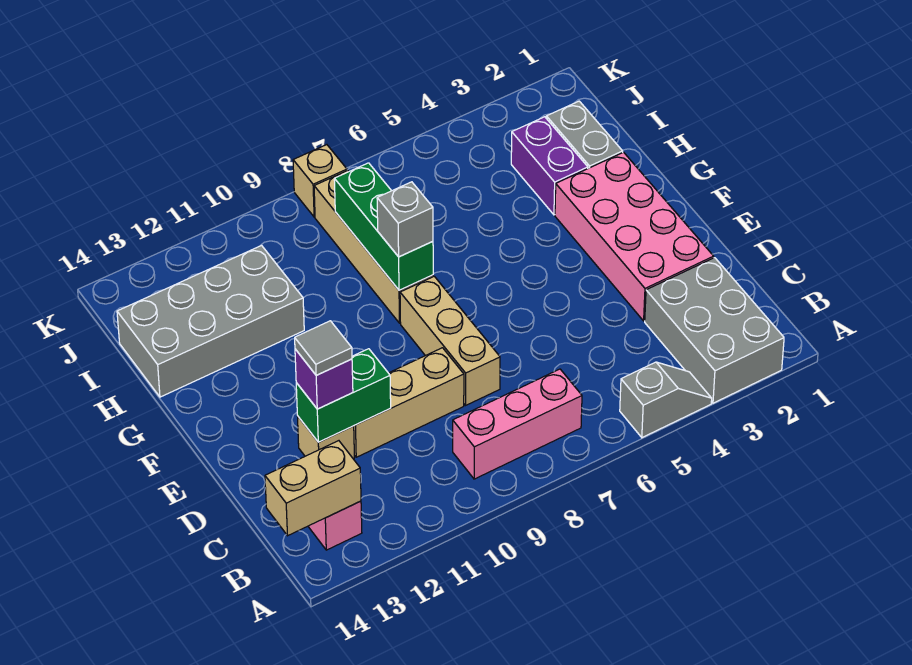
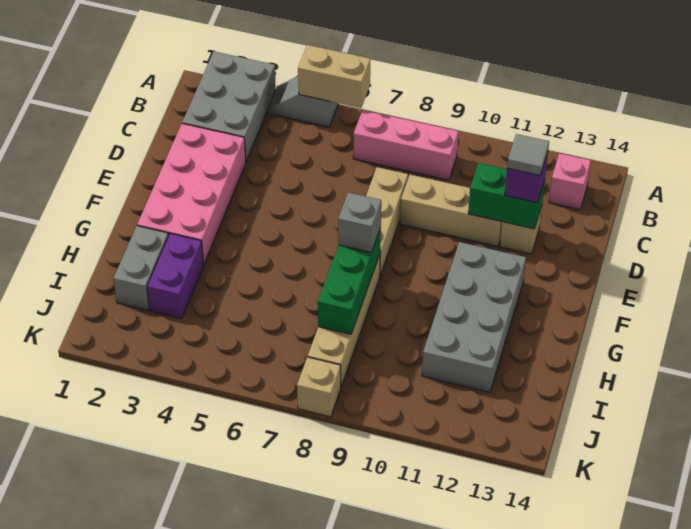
tan 1x2 brick [265,441,361,536] -> tan 1x2 brick moved to [298,45,370,108]
grey 2x4 brick [117,246,304,397] -> grey 2x4 brick turned to [422,242,526,392]

